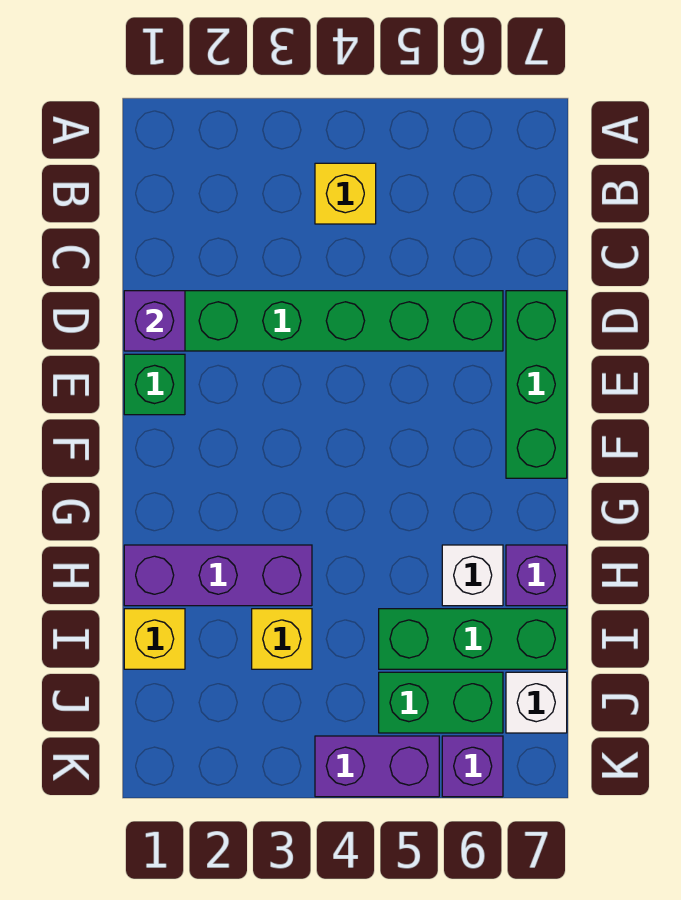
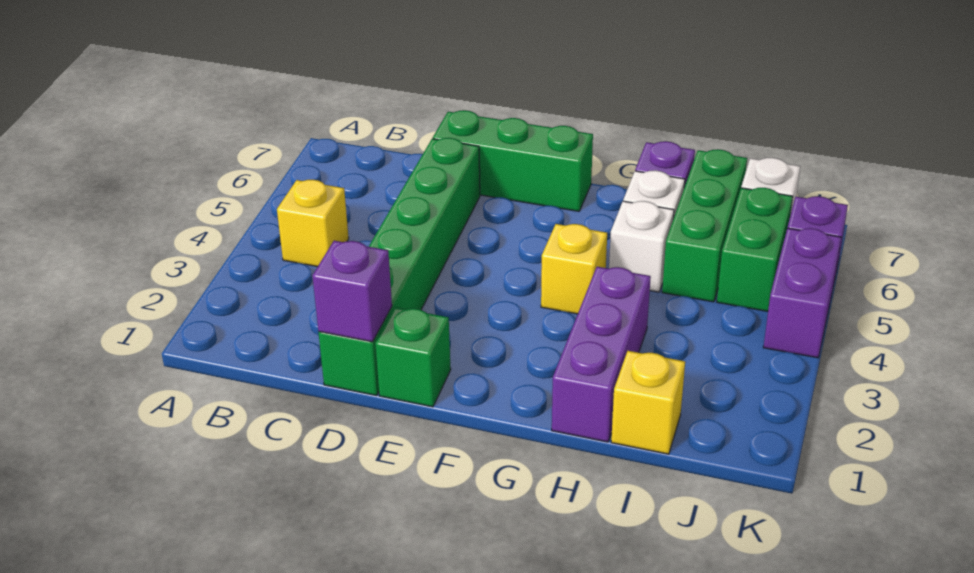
none -> white 1x1 brick [609,201,674,292]
yellow 1x1 brick [252,609,312,669] -> yellow 1x1 brick moved to [541,224,607,314]

